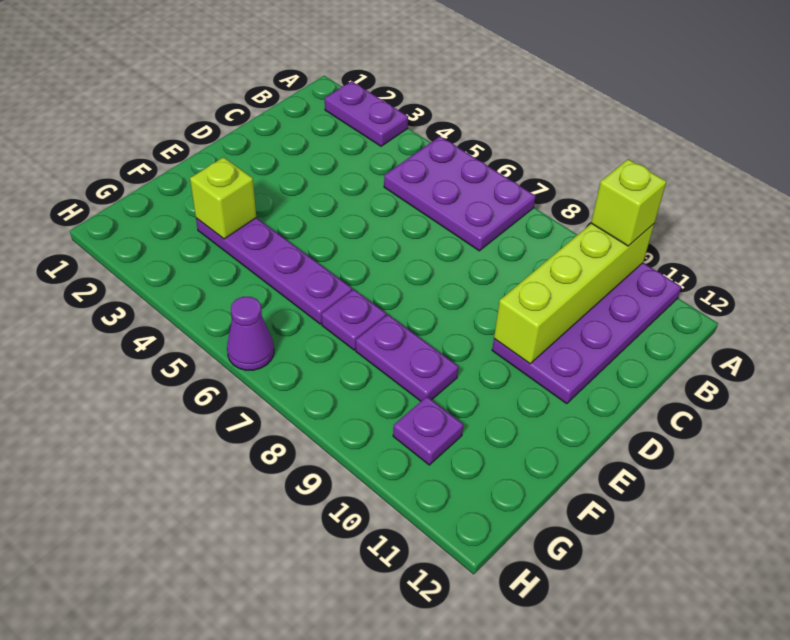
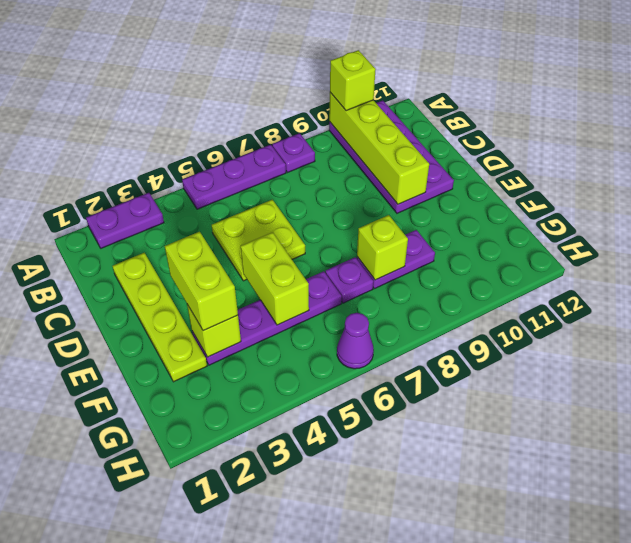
purple 2x3 plate [384,136,536,251] -> purple 1x3 plate [182,145,286,209]
none -> lime 1x4 plate [113,253,207,382]
none -> lime 2x2 plate [212,200,305,281]
none -> lime 1x2 brick [165,232,238,331]
none -> lime 1x2 brick [241,232,309,325]
none -> lime 1x1 brick [357,215,408,280]
purple 1x1 plate [393,397,463,465] -> purple 1x1 plate moved to [272,133,315,173]

